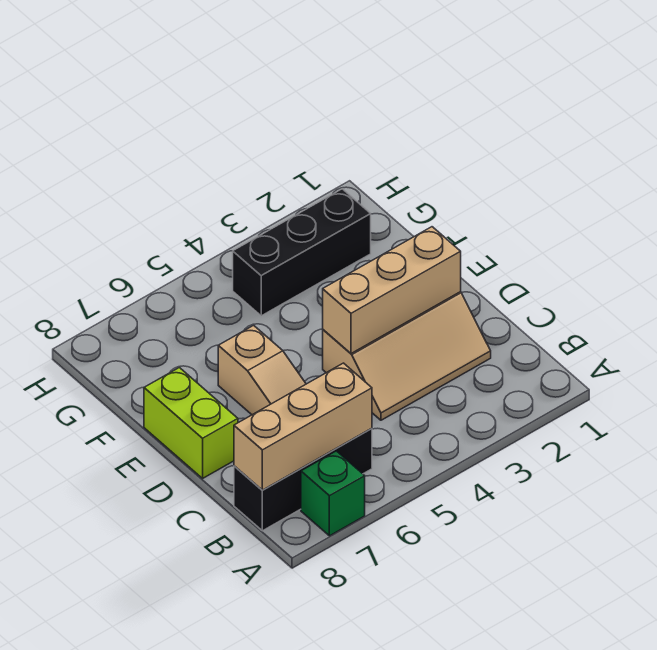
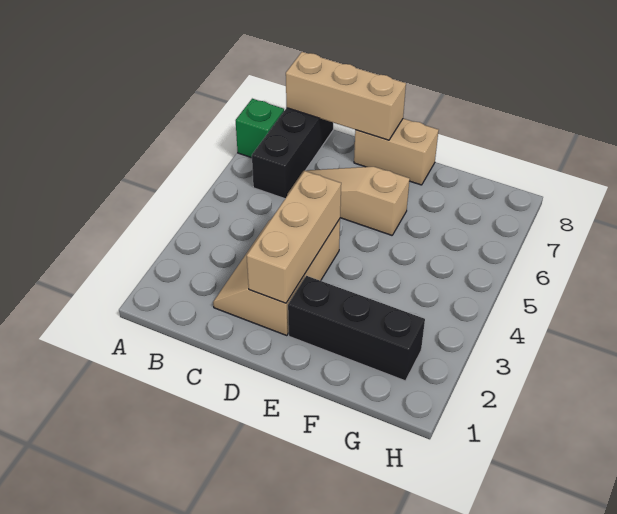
tan 1x3 brick [234,363,372,490] -> tan 1x3 brick turned to [286,52,406,140]
lime 1x2 brick [144,368,238,478] -> tan 1x2 brick [354,119,439,185]
black 1x3 brick [233,189,371,316] -> black 1x3 brick turned to [288,276,425,381]

